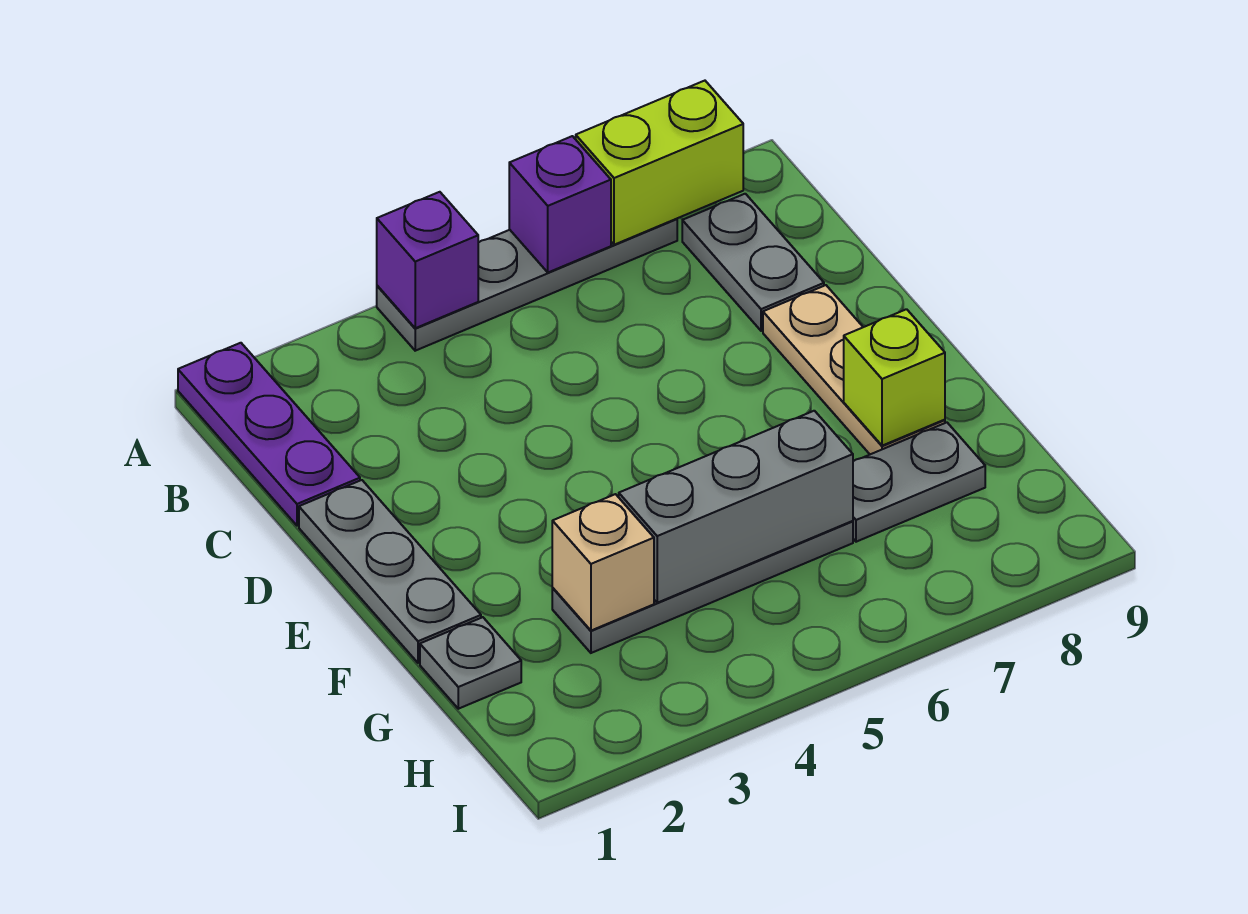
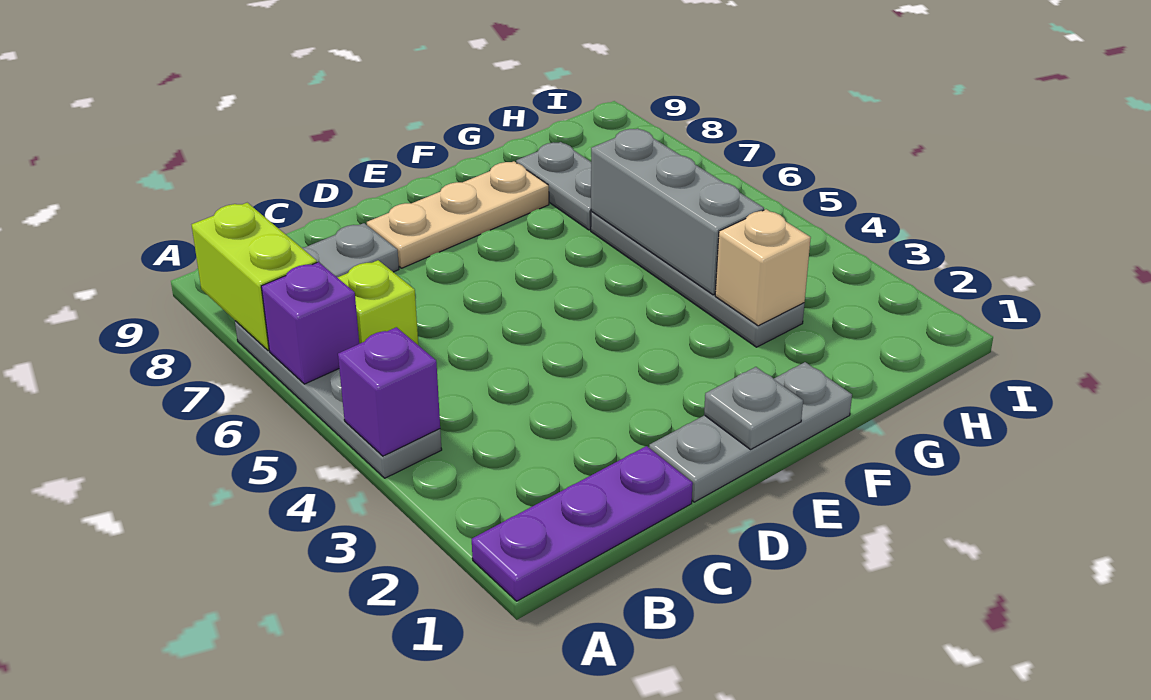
lime 1x1 brick [844,309,945,446] -> lime 1x1 brick moved to [338,260,418,345]
grey 1x1 plate [420,617,521,709] -> grey 1x1 plate moved to [704,367,803,449]

